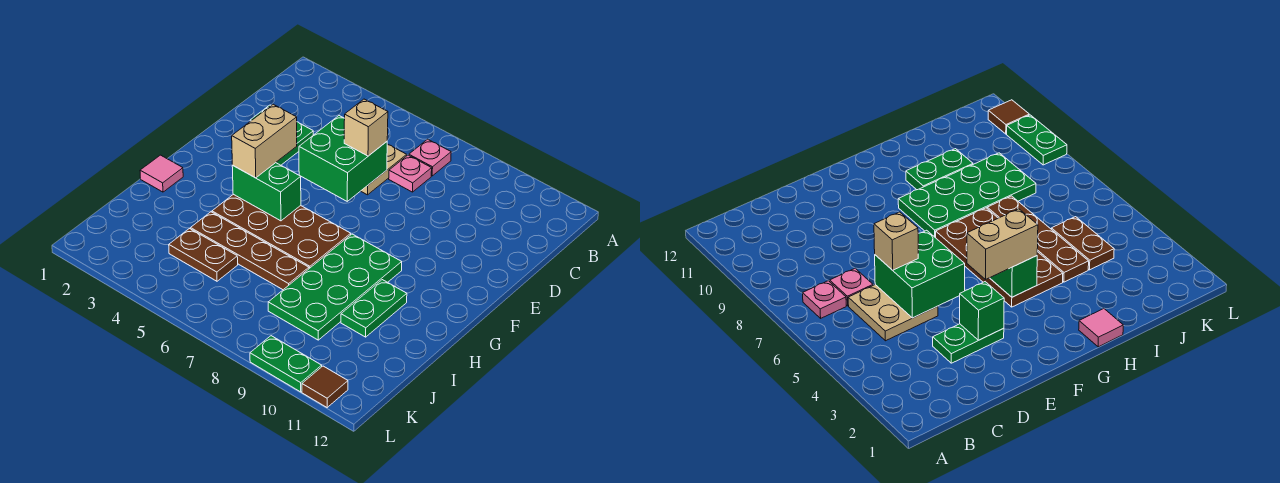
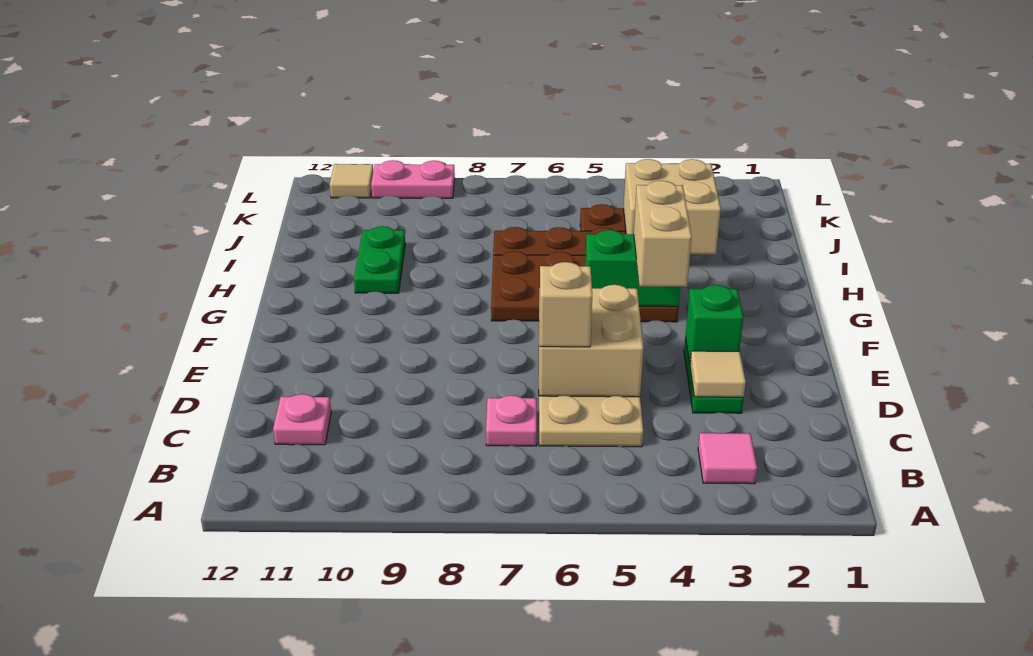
pink 1x1 plate [409,139,451,176] -> pink 1x1 plate moved to [273,394,331,445]
none -> tan 1x1 tile [690,351,746,397]
green 2x2 brick [299,116,387,201] -> tan 2x2 brick [539,285,643,397]
green 2x4 plate [268,234,402,340] -> none
pink 1x1 tile [140,155,183,192] -> pink 1x1 tile moved to [698,433,757,484]
none -> tan 2x2 brick [624,159,721,254]
green 1x2 plate [250,336,322,392] -> pink 1x2 plate [371,160,455,198]
brown 1x1 tile [302,366,348,408] -> tan 1x1 tile [330,164,373,198]

